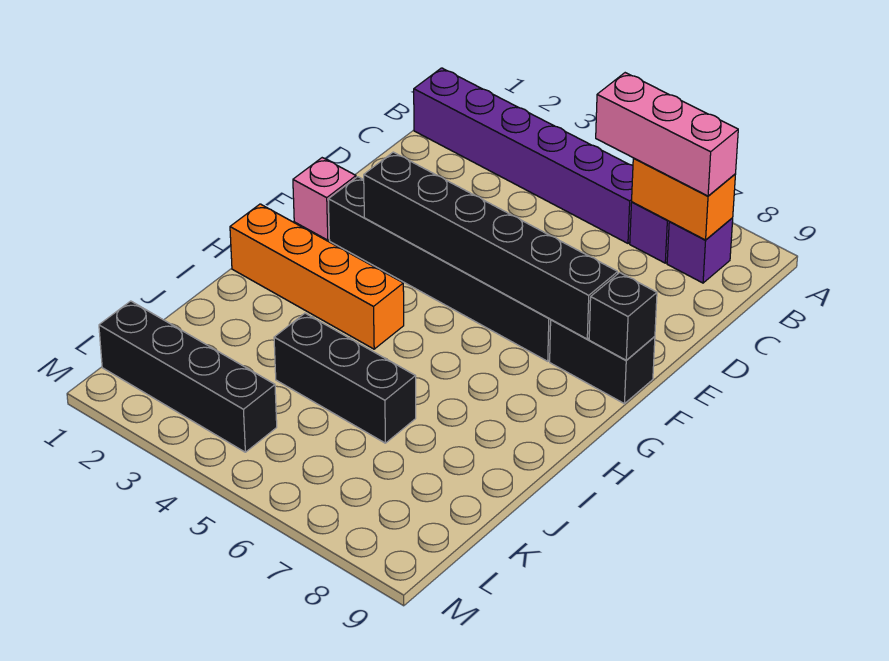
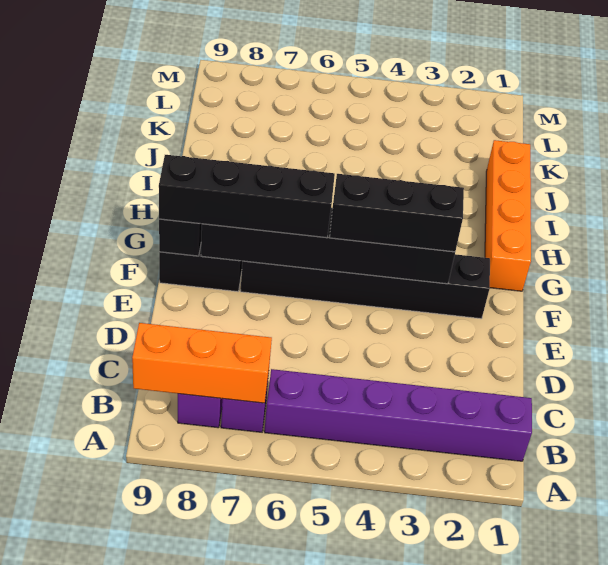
pink 1x3 brick [596,73,738,196] -> none
orange 1x2 brick [632,158,736,240] -> orange 1x3 brick [132,323,272,403]
pink 1x1 brick [293,158,356,240] -> none
orange 1x4 brick [230,204,404,349] -> orange 1x4 brick turned to [485,140,531,291]
black 1x3 brick [274,313,416,443] -> black 1x3 brick moved to [330,174,464,252]
black 1x4 brick [99,301,277,452] -> black 1x4 brick moved to [159,155,335,238]

